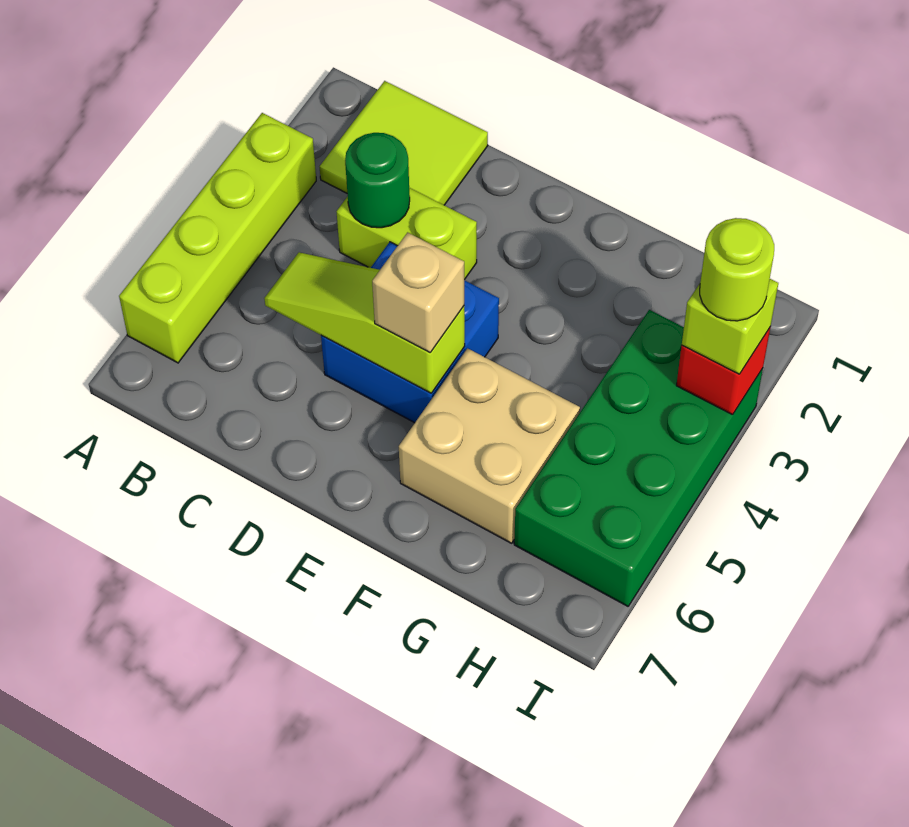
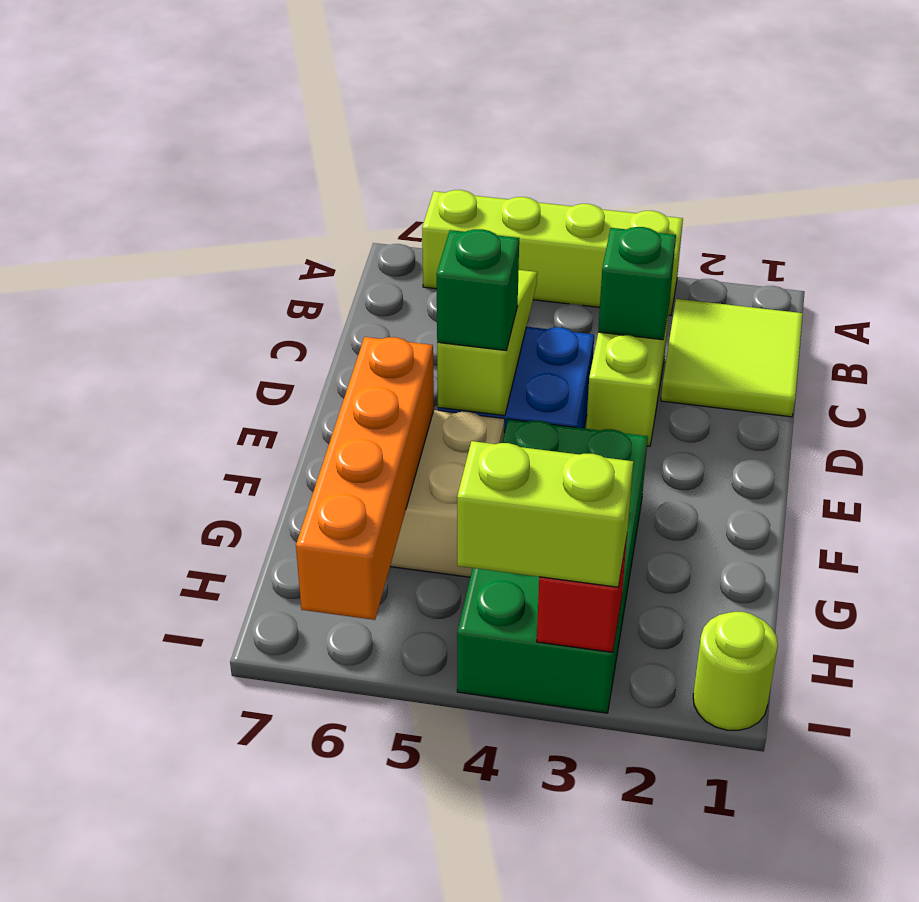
green 1x1 round brick [345,133,410,228] -> green 1x1 brick [598,227,676,340]
tan 1x1 brick [372,232,464,353] -> green 1x1 brick [436,229,519,351]
none -> orange 1x4 brick [296,337,434,620]
green 2x4 brick [514,310,763,606] -> green 2x4 brick turned to [457,419,648,713]
lime 1x1 brick [682,279,778,374] -> lime 1x2 brick [457,441,633,587]
lime 1x1 round brick [700,218,774,321] -> lime 1x1 round brick moved to [693,612,778,730]

